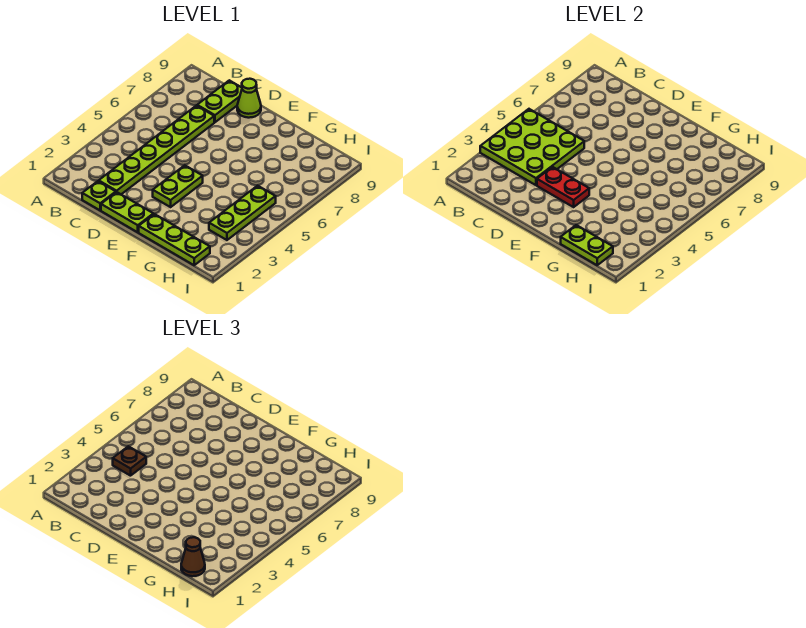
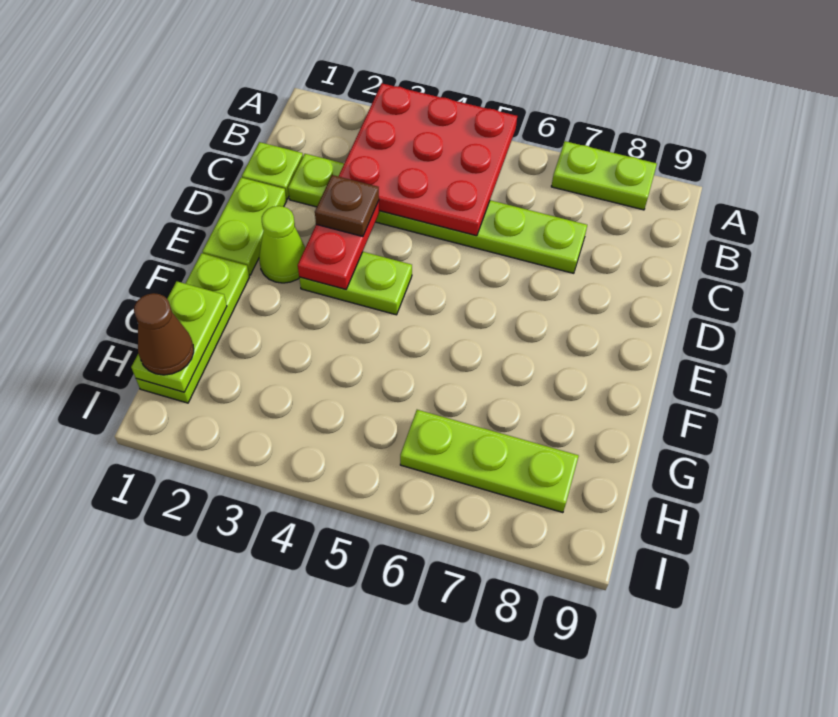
lime 3x3 plate [480,109,584,185] -> red 3x3 plate [339,83,517,236]
brown 1x1 plate [113,446,146,476] -> brown 1x1 plate moved to [315,175,379,237]
lime 1x2 plate [197,80,242,122] -> lime 1x2 plate moved to [551,141,657,210]
lime 1x1 cone [237,79,261,118] -> lime 1x1 cone moved to [259,206,305,283]
lime 1x3 plate [209,186,276,240] -> lime 1x3 plate moved to [400,410,579,513]

